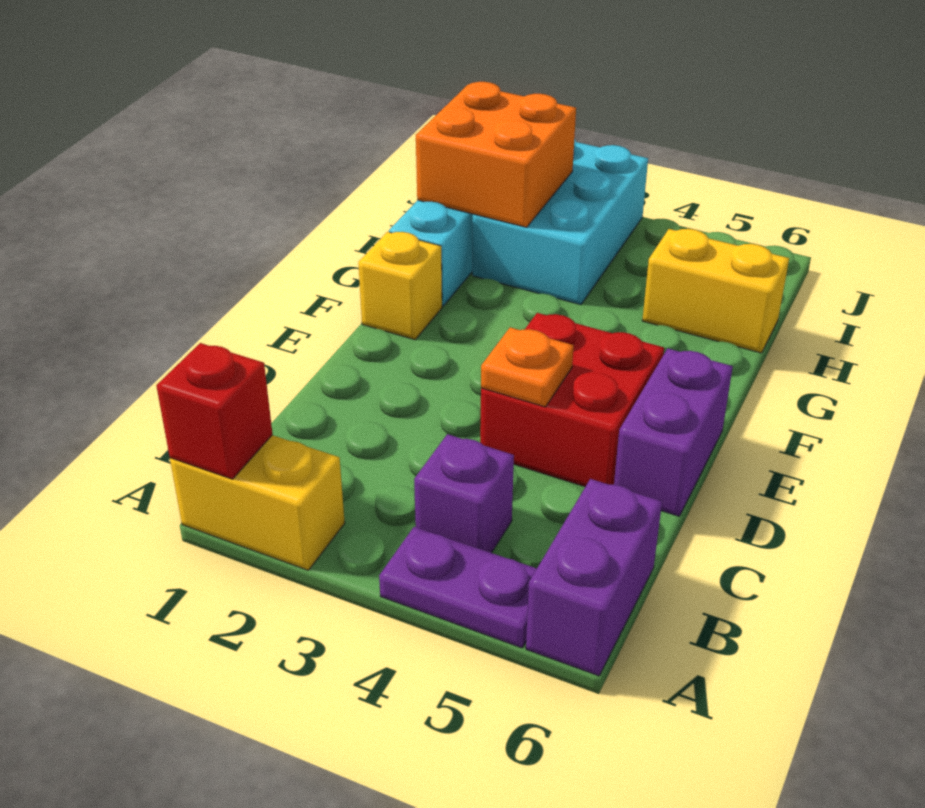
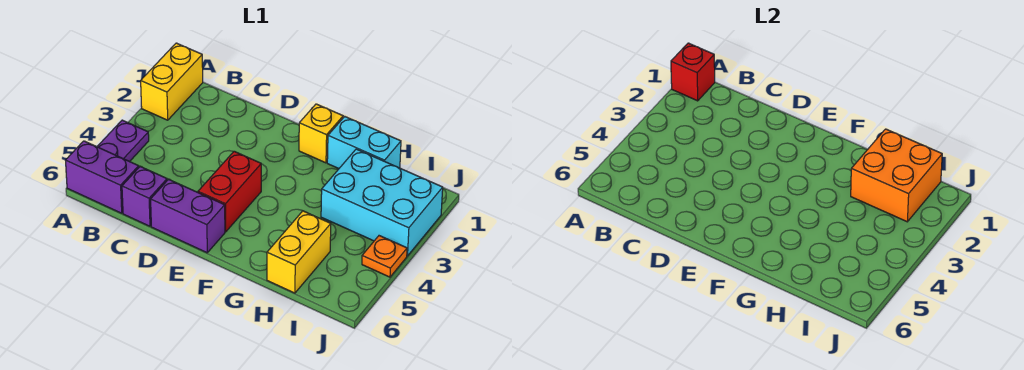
purple 1x1 brick [414,434,514,553] -> purple 1x1 brick moved to [122,166,167,226]
red 2x2 brick [480,313,664,487] -> red 1x2 brick [198,151,261,232]
orange 1x1 plate [481,327,574,407] -> orange 1x1 plate moved to [362,236,407,277]

